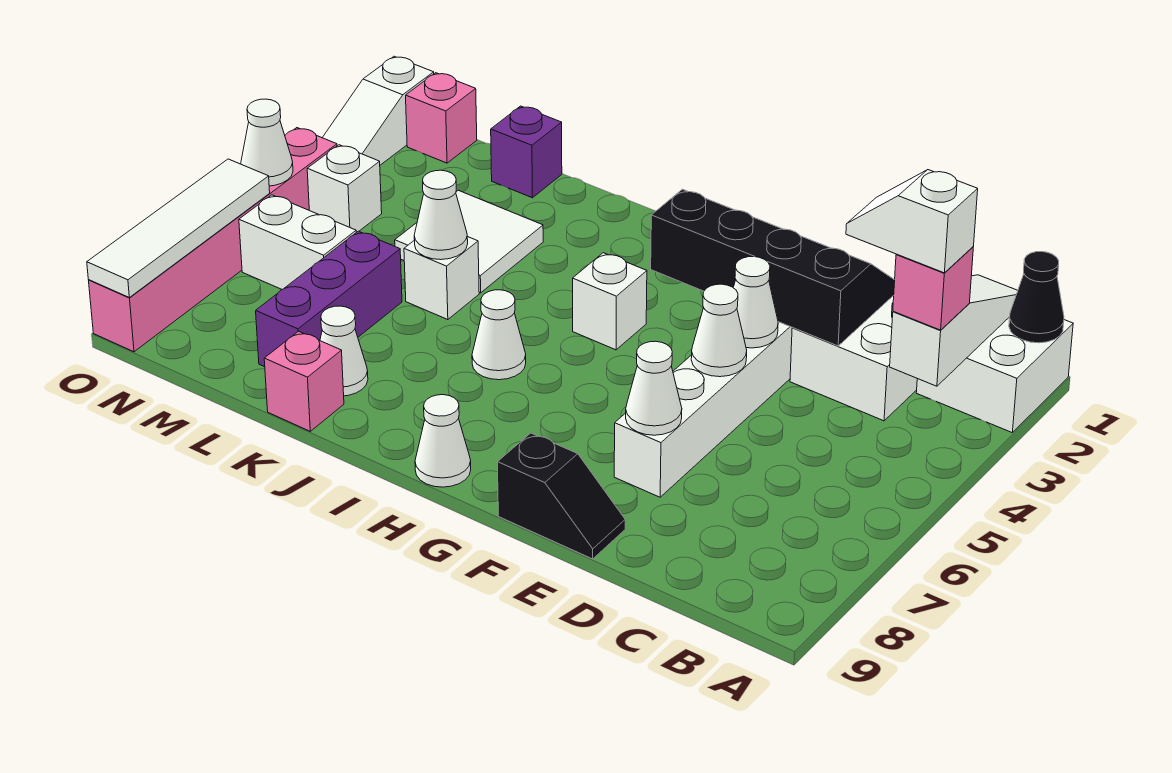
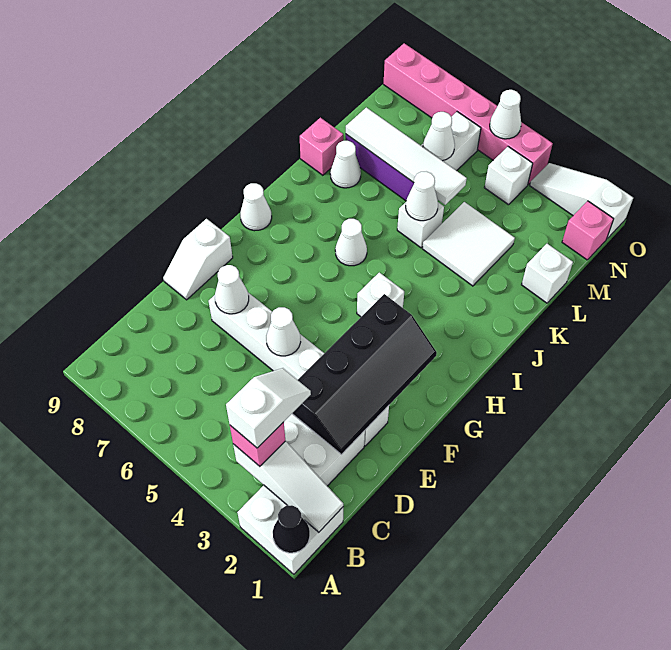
white 1x1 cone [733,257,778,348] -> white 1x1 cone moved to [423,112,455,161]
black 1x2 slope [497,433,625,559] -> white 1x2 slope [163,219,233,300]
purple 1x1 brick [491,106,562,198] -> white 1x1 brick [522,244,573,303]
white 1x4 tile [87,159,270,297] -> white 1x4 tile moved to [346,107,467,205]

